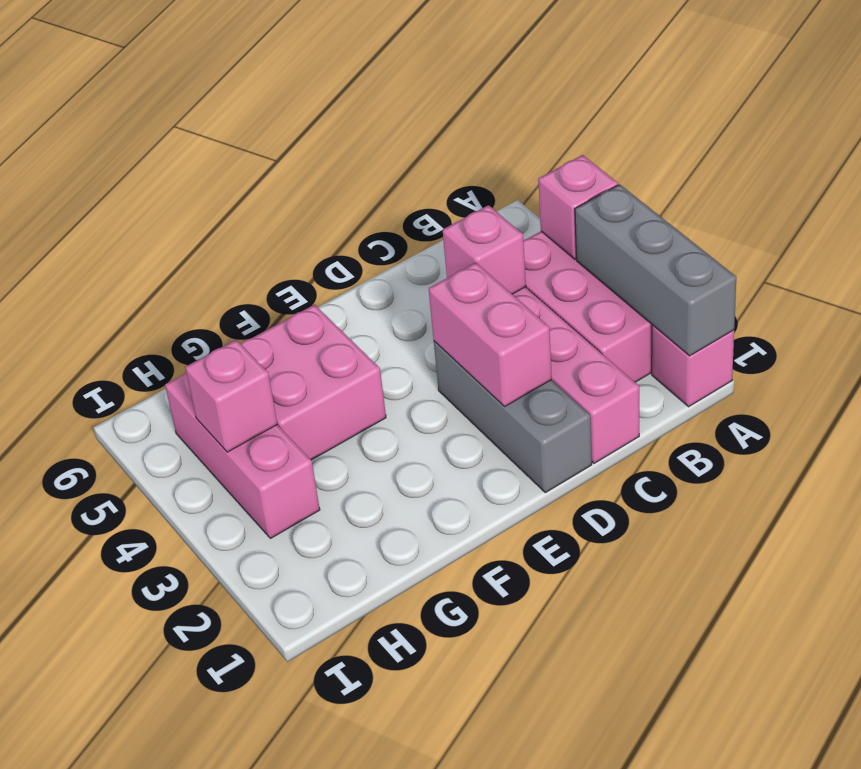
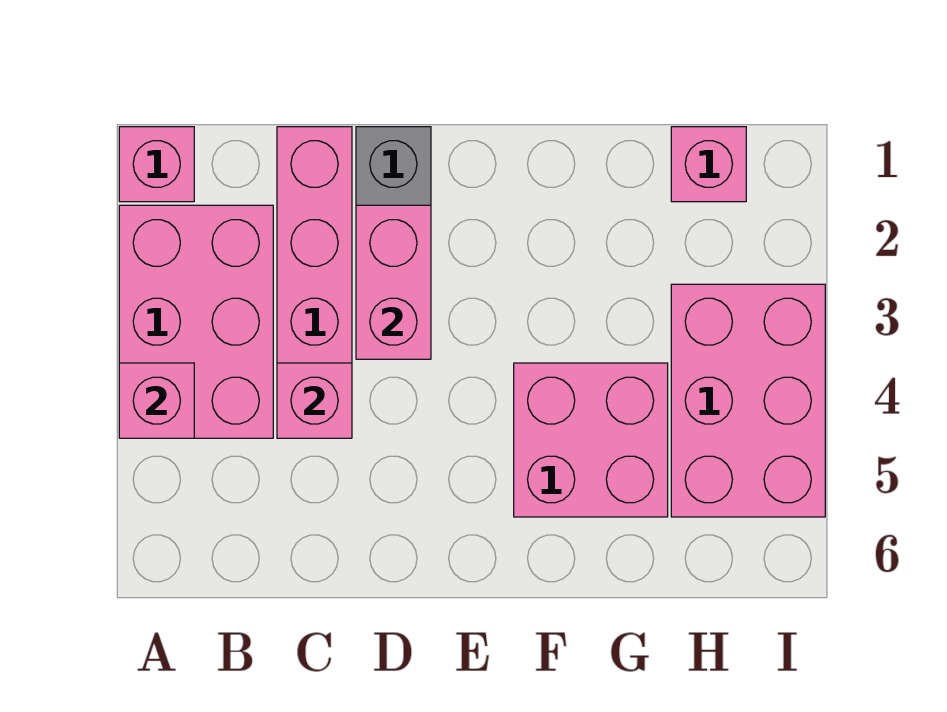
grey 1x3 brick [575,184,736,356] -> none
pink 1x3 brick [165,373,320,538] -> pink 2x3 brick [671,284,825,517]
pink 1x1 brick [185,340,277,452] -> pink 1x1 brick moved to [671,127,746,202]

